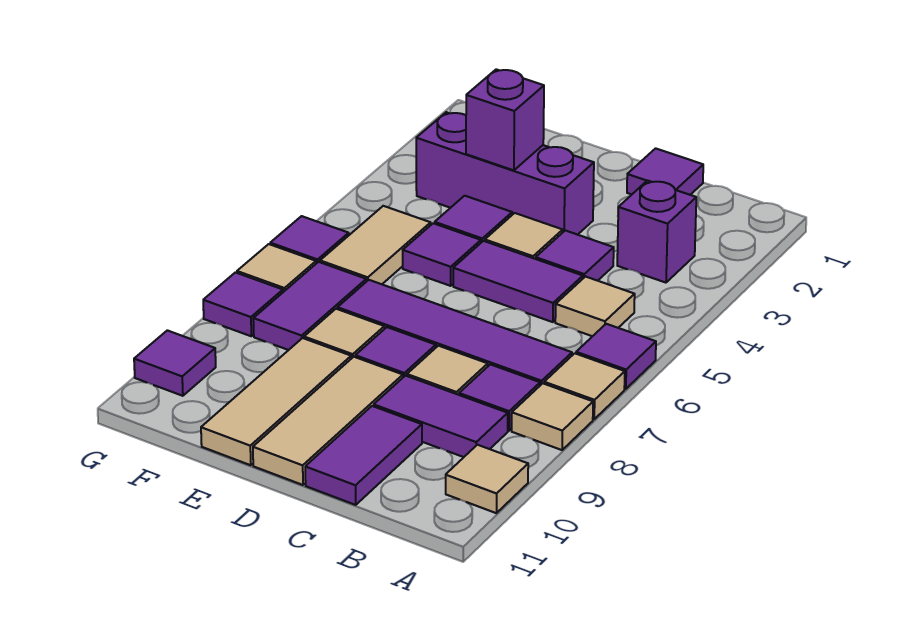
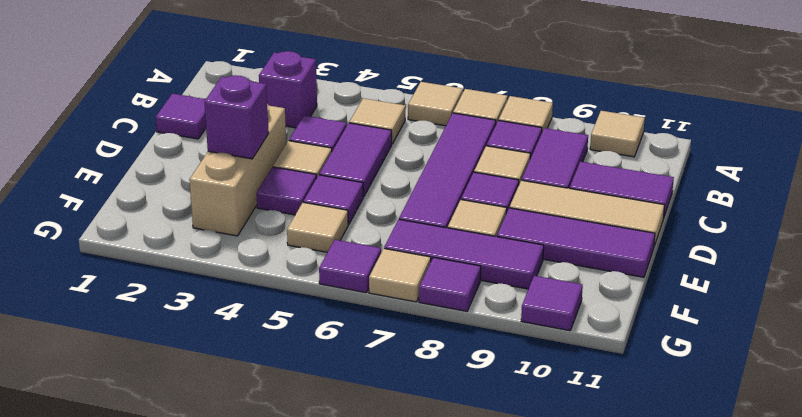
purple 1x1 tile [576,324,656,389] -> tan 1x1 tile [408,82,463,126]
purple 1x3 brick [416,112,594,235] -> tan 1x3 brick [189,104,286,236]
tan 1x3 tile [201,338,351,465] -> purple 1x3 tile [497,208,655,277]
tan 1x2 tile [320,206,431,284] -> tan 1x1 tile [287,202,348,252]
purple 1x2 tile [253,262,366,350] -> purple 1x3 tile [384,219,544,289]

